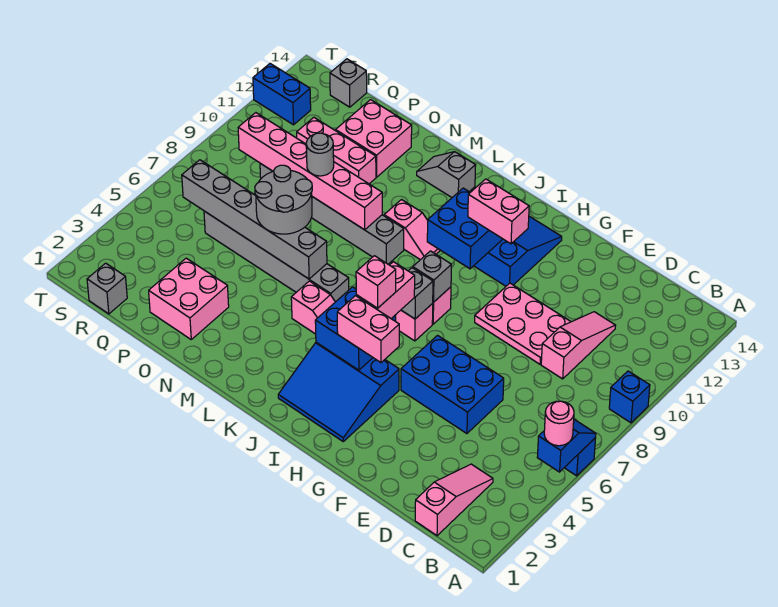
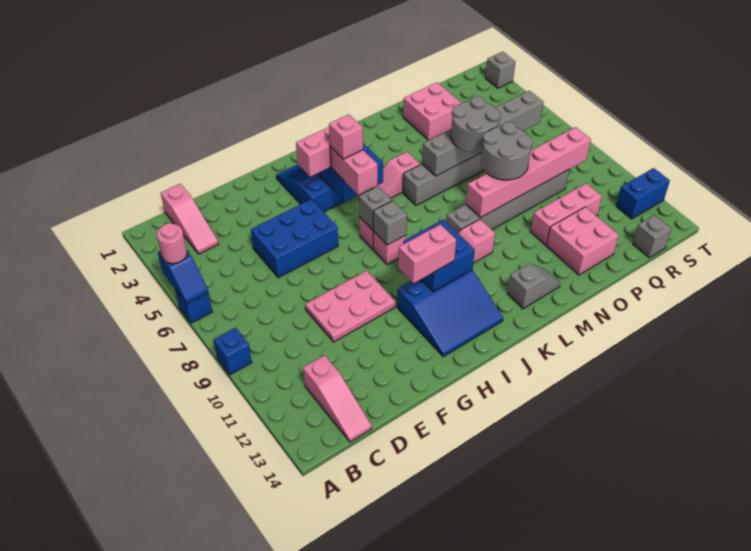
pink 1x3 slope [541,312,616,379] -> pink 1x3 slope moved to [303,355,372,442]
grey 1x1 round brick [306,133,334,176] -> grey 2x2 round brick [481,122,533,180]
grey 1x1 brick [87,263,127,314] -> grey 1x1 brick moved to [485,52,515,88]

